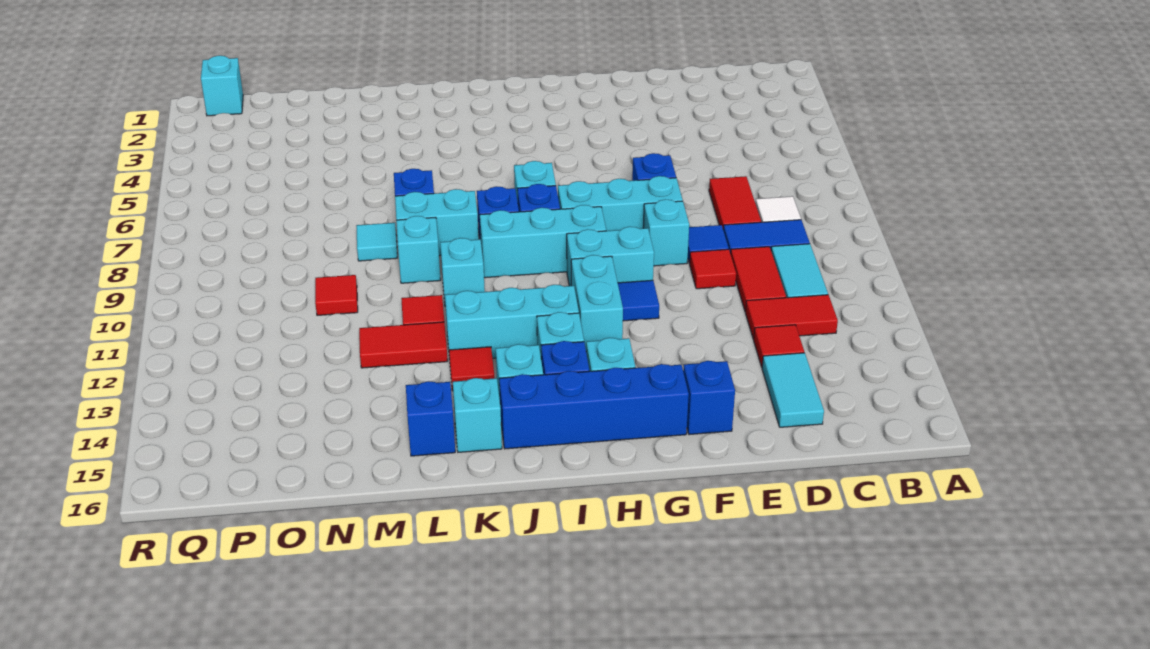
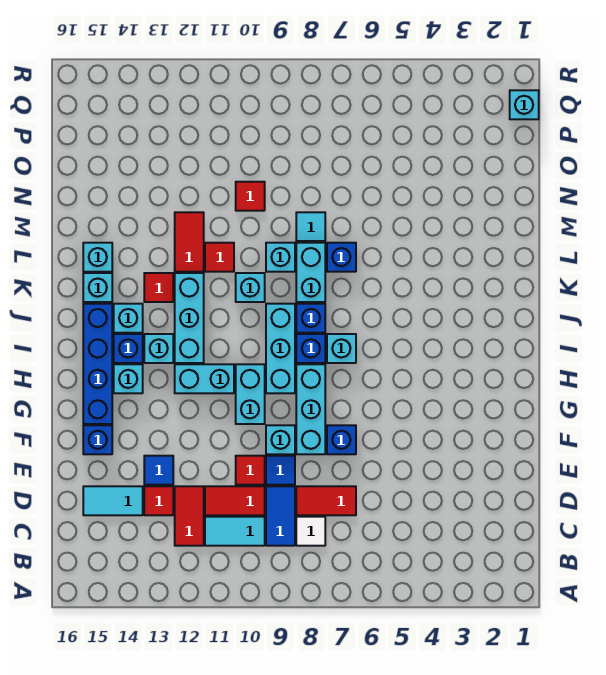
blue 1x1 tile [618,280,659,321] -> blue 1x1 tile moved to [144,456,173,485]
blue 1x1 brick [406,381,455,456] -> cyan 1x1 brick [83,243,112,272]

